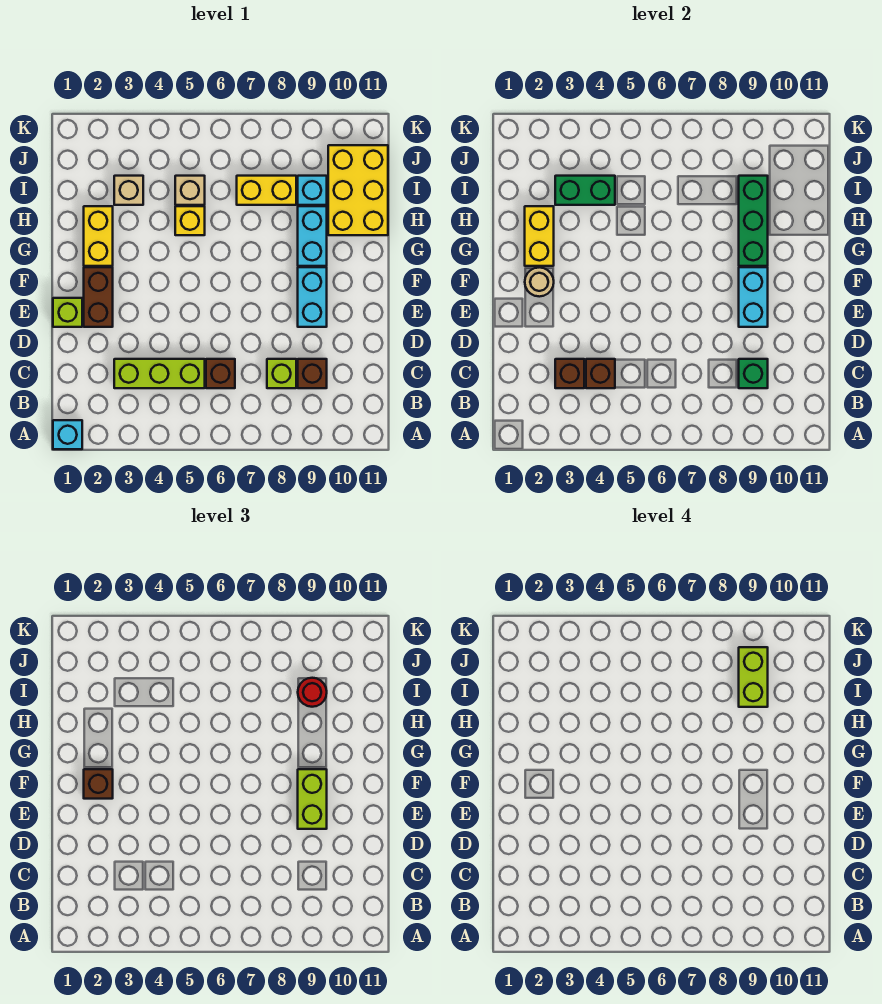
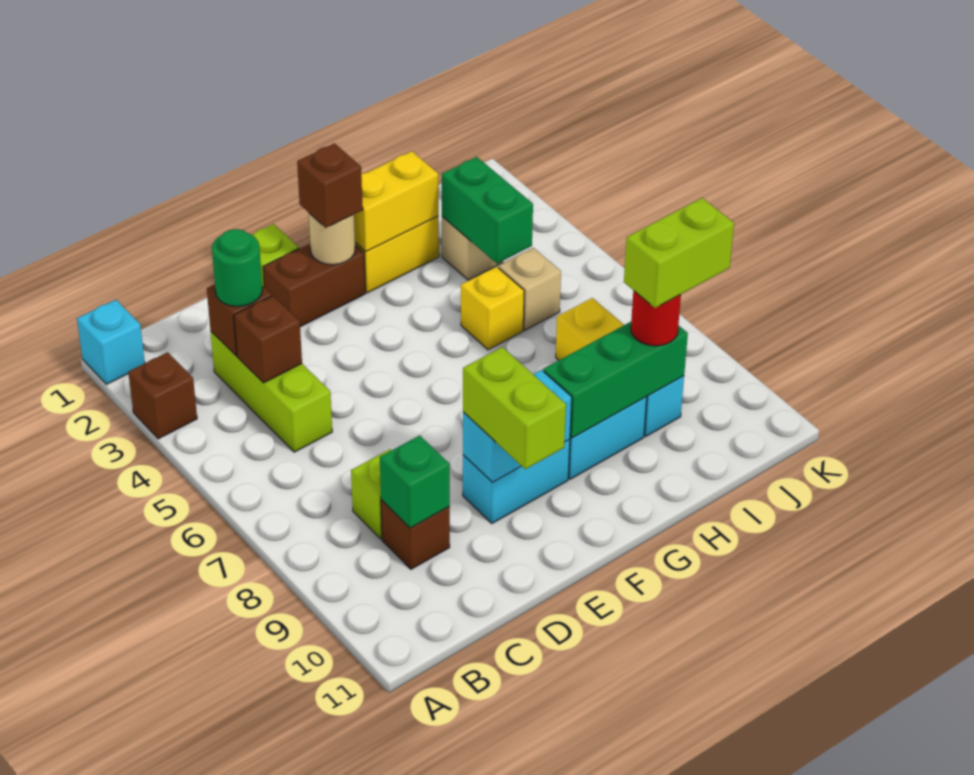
none -> green 1x1 round brick [212,229,262,307]
brown 1x1 brick [206,359,235,388] -> brown 1x1 brick moved to [128,352,197,439]
lime 1x2 brick [298,769,327,829] -> lime 1x2 brick turned to [463,347,566,469]
yellow 2x3 brick [328,145,388,235] -> none

